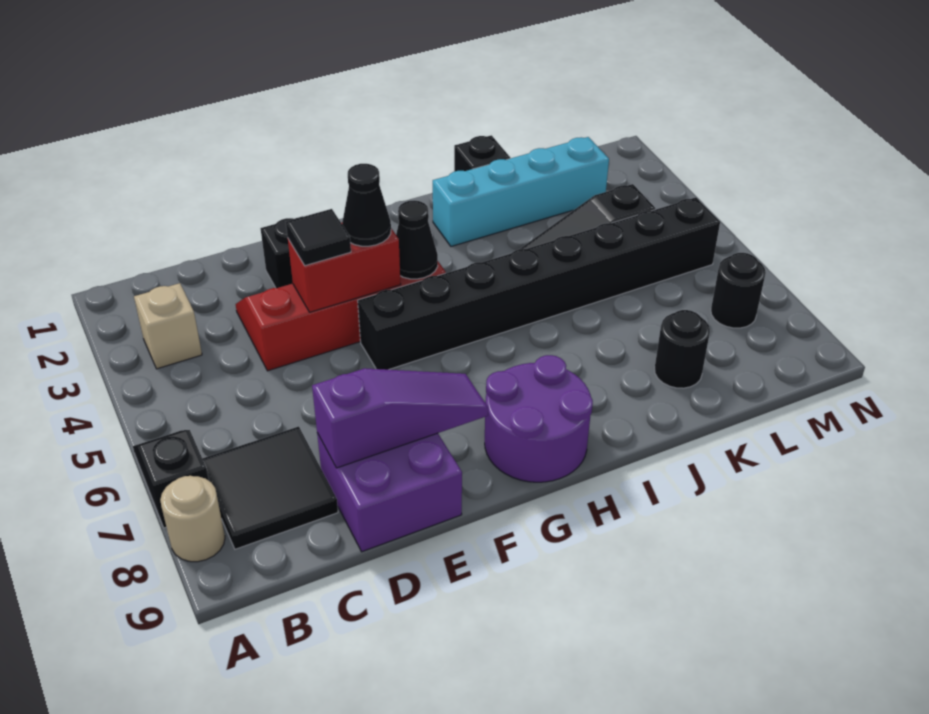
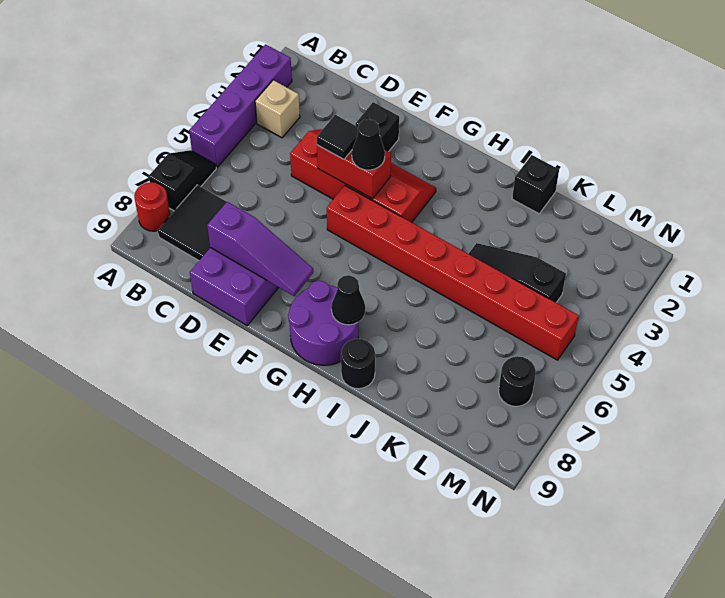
none -> purple 1x4 brick [189,44,292,167]
tan 1x1 round brick [160,476,225,562] -> red 1x1 round brick [134,182,170,231]
black 1x8 brick [358,197,720,370] -> red 1x8 brick [327,186,579,360]
black 1x1 cone [396,200,438,279] -> black 1x1 cone moved to [331,275,365,325]
cyan 1x4 brick [433,137,609,246] -> none
black 1x1 round brick [655,310,710,388] -> black 1x1 round brick moved to [341,339,375,389]

